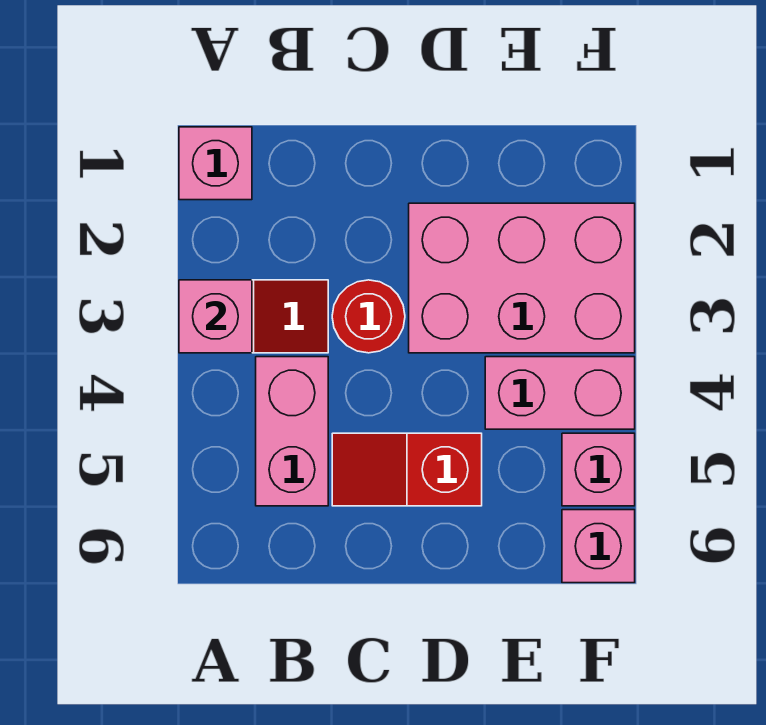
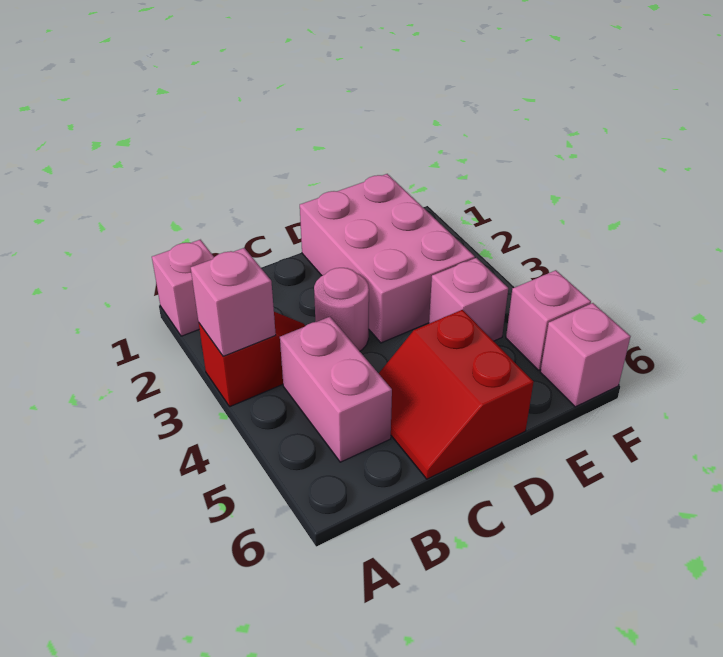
red 1x1 round brick [332,280,405,353] -> pink 1x1 round brick [314,268,369,351]
red 1x2 slope [332,433,482,506] -> red 2x2 slope [379,310,533,479]
pink 2x3 brick [409,203,635,353] -> pink 2x3 brick turned to [300,174,475,343]
pink 1x2 brick [485,357,635,429] -> pink 1x1 brick [429,258,508,341]

